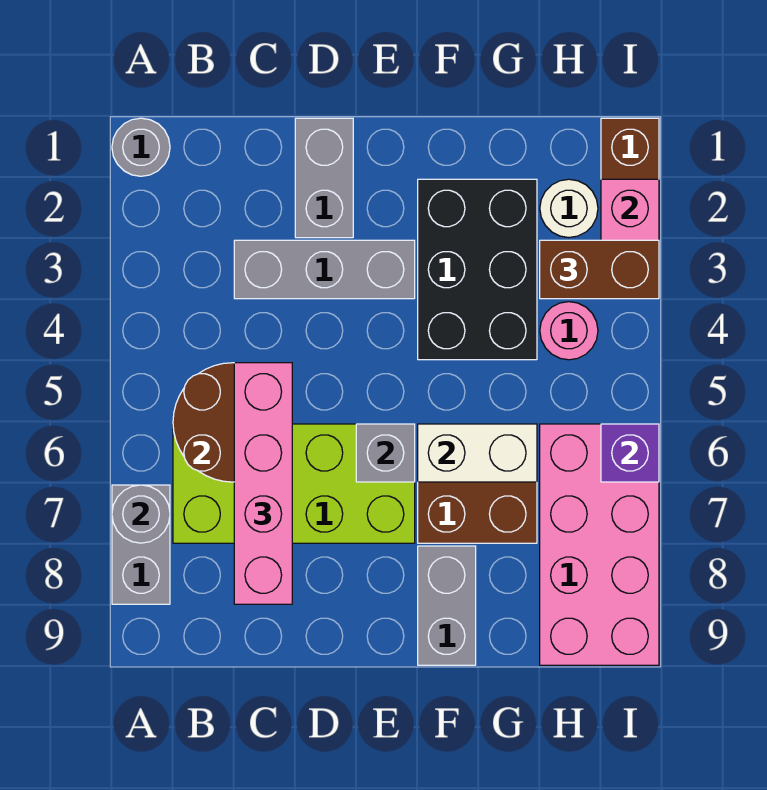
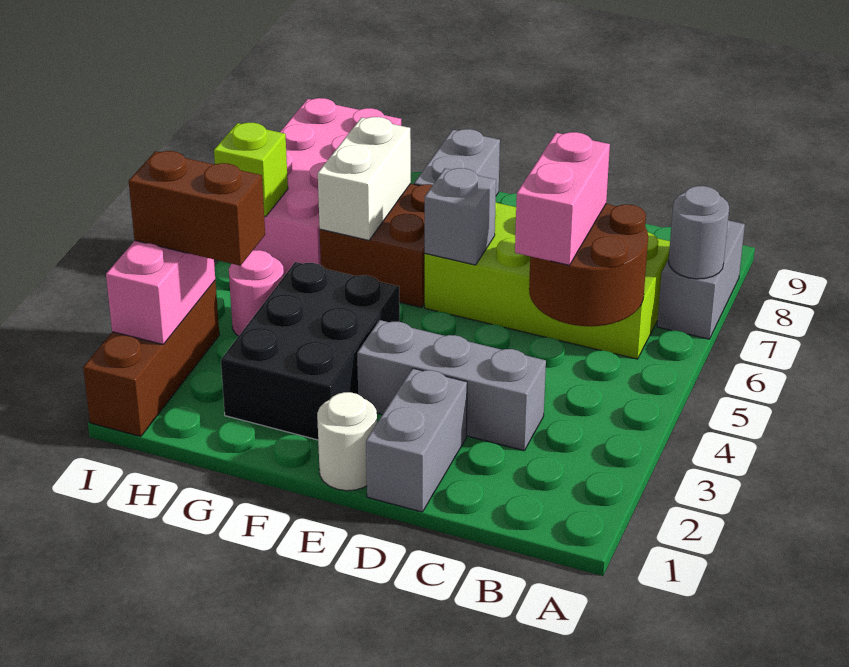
grey 1x1 round brick [112,118,170,176] -> none
pink 1x4 brick [234,363,292,604] -> pink 1x2 brick [515,132,610,265]
white 1x2 brick [418,424,537,482] -> white 1x2 brick turned to [318,117,411,240]
white 1x1 round brick [540,179,598,237] -> white 1x1 round brick moved to [317,392,377,491]
purple 1x1 brick [601,424,659,482] -> lime 1x1 brick [214,123,288,217]

